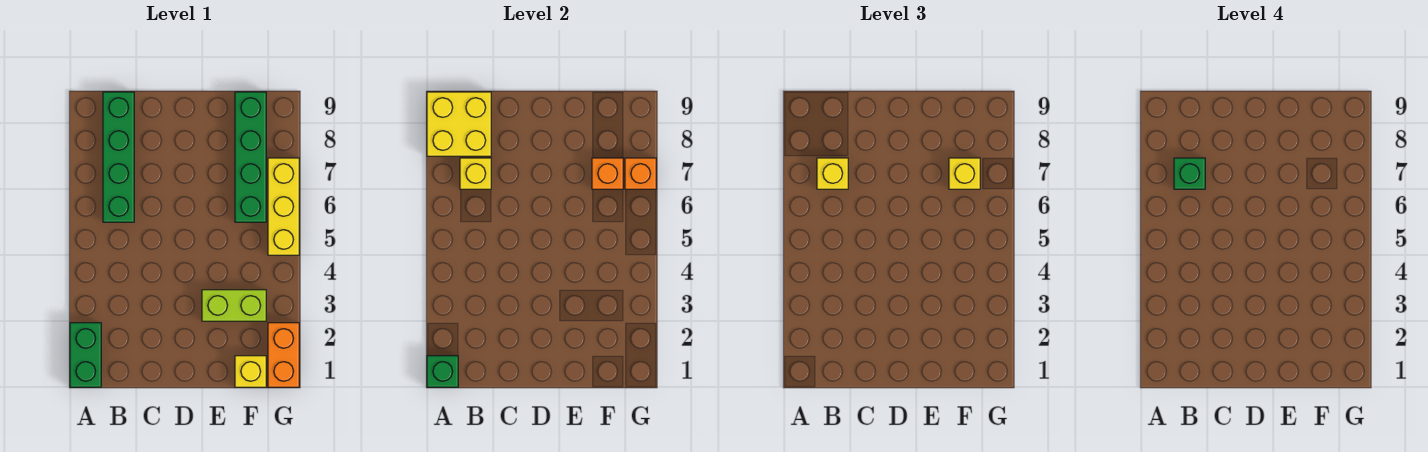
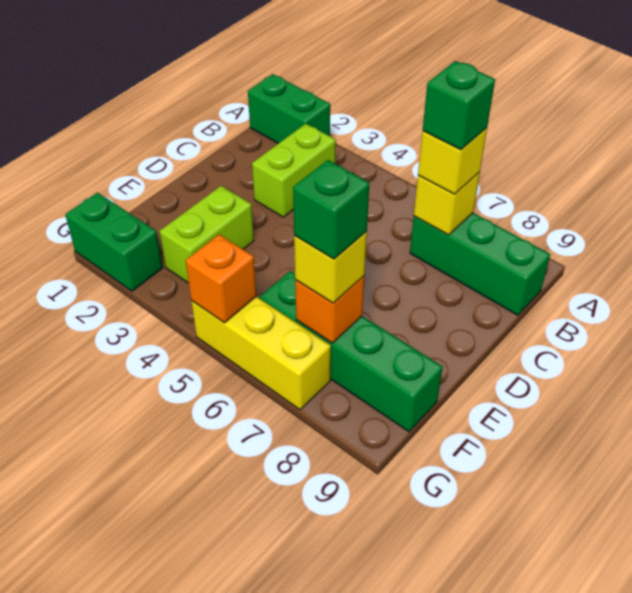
green 1x1 brick [427,356,458,387] -> green 1x1 brick moved to [293,160,369,259]
yellow 2x2 brick [427,92,491,156] -> none
none -> lime 1x2 brick [252,124,336,217]
green 1x4 brick [103,92,134,222] -> green 1x3 brick [410,213,550,315]
yellow 1x1 brick [235,356,266,387] -> none
orange 1x2 brick [268,323,299,387] -> green 1x2 brick [65,193,163,291]
orange 1x1 brick [625,158,656,189] -> orange 1x1 brick moved to [186,235,256,323]

